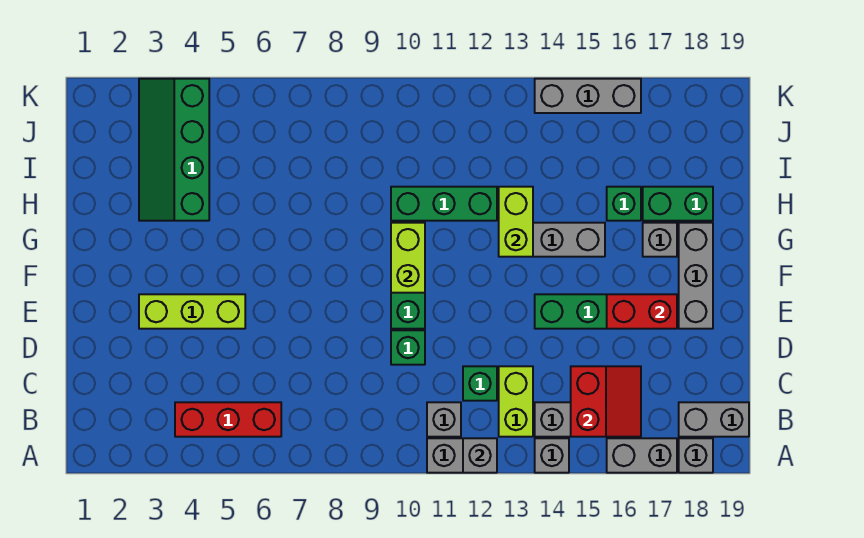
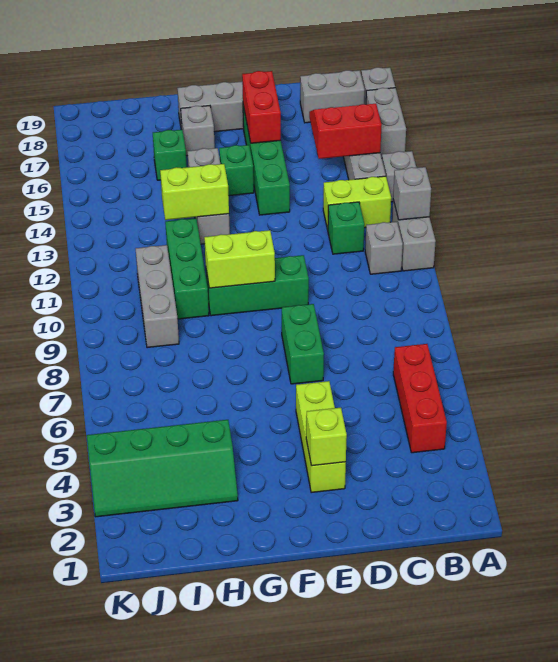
grey 1x2 brick [679,402,749,437] -> grey 1x2 brick turned to [300,70,365,123]
green 1x1 brick [391,330,425,365] -> green 1x1 brick moved to [219,145,254,196]
none -> lime 1x1 brick [306,408,347,466]
green 1x2 brick [643,187,713,221] -> green 1x2 brick moved to [282,304,324,384]
grey 1x3 brick [535,79,641,113] -> grey 1x3 brick moved to [136,245,179,348]

